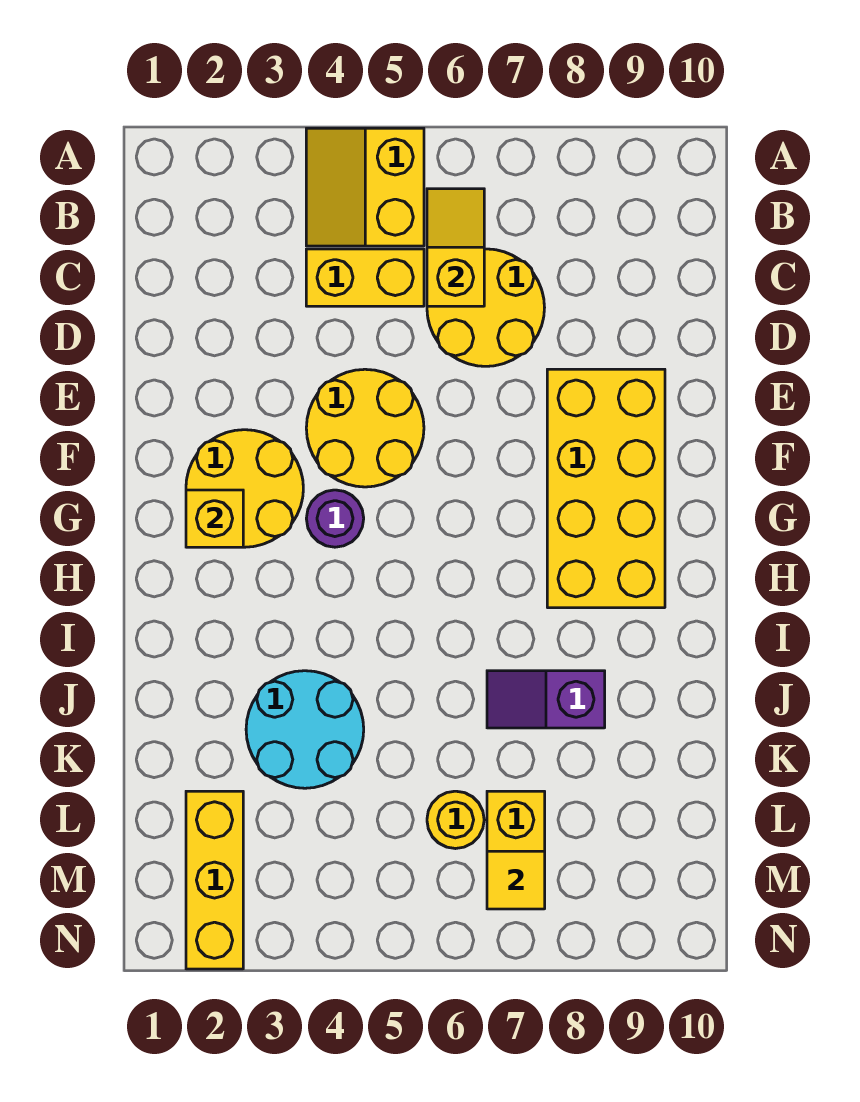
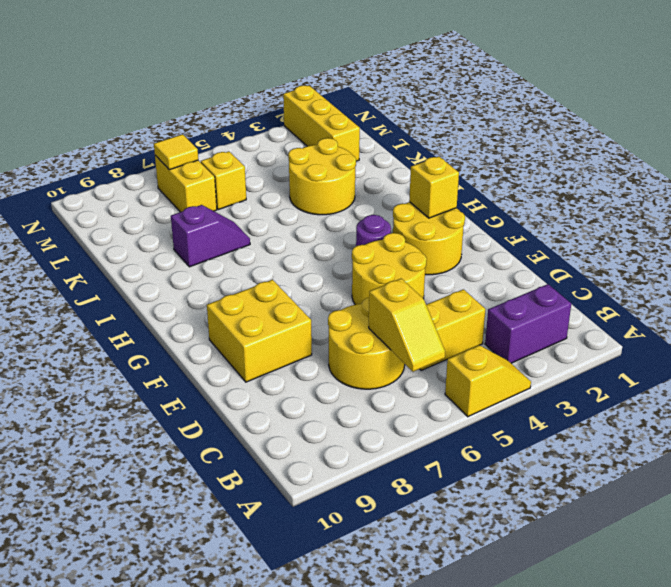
yellow 2x2 slope [306,128,424,246] -> yellow 1x2 slope [445,345,531,417]
none -> purple 1x2 brick [485,284,571,363]
yellow 2x4 brick [547,369,665,608] -> yellow 2x2 brick [207,280,312,382]
cyan 2x2 round brick [246,671,364,788] -> yellow 2x2 round brick [288,138,356,215]
yellow 1x1 round brick [427,791,484,849] -> yellow 1x1 brick [201,152,246,210]

